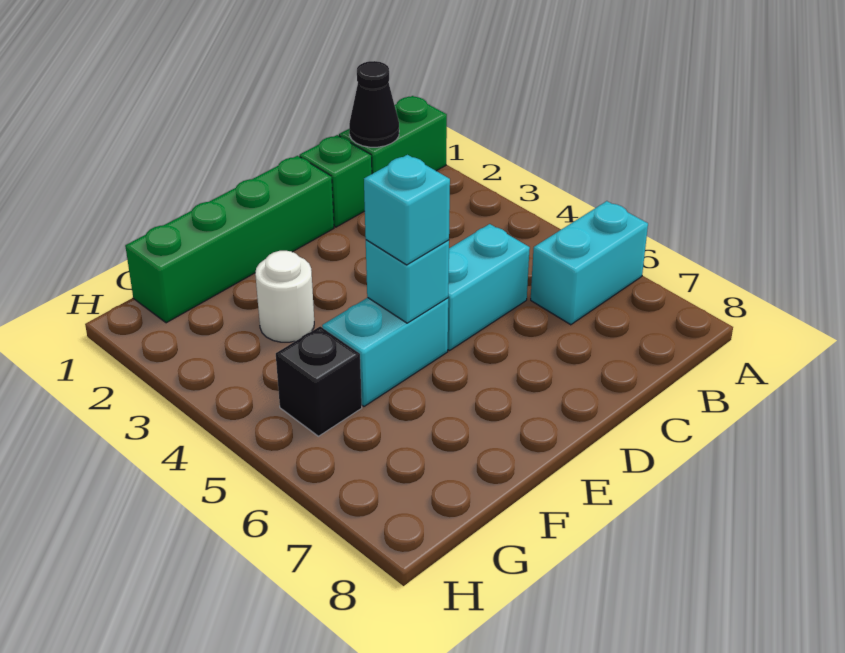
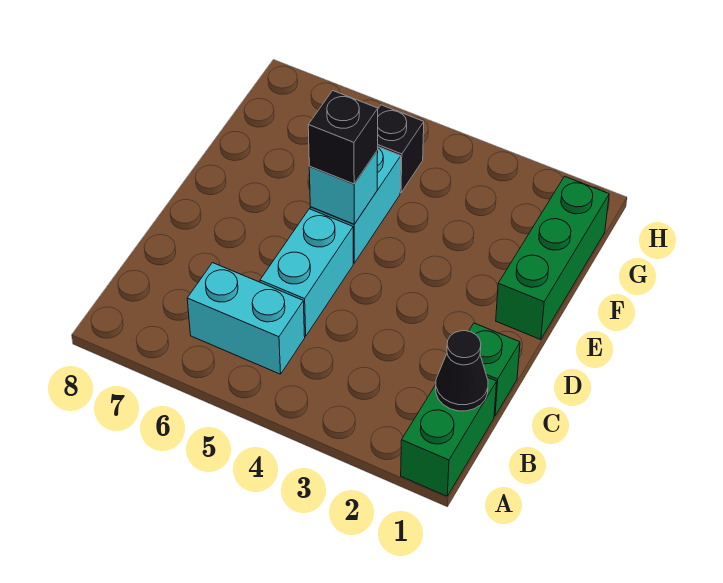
cyan 1x2 brick [531,201,648,325] -> cyan 1x2 brick turned to [187,263,305,374]
green 1x4 brick [125,156,334,323] -> green 1x3 brick [496,176,609,340]
cyan 1x1 brick [364,155,450,265] -> black 1x1 brick [308,91,378,184]
white 1x1 round brick [255,251,314,342] -> none

